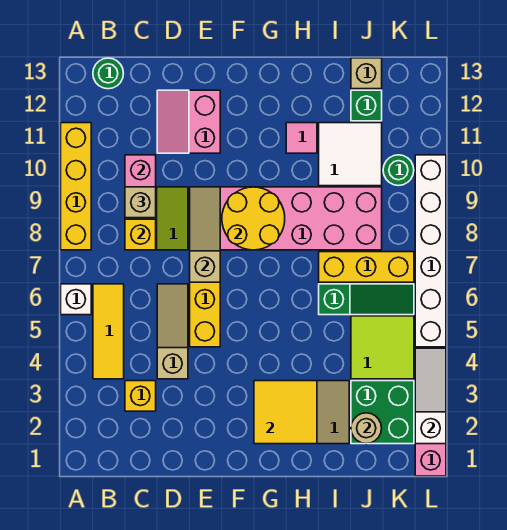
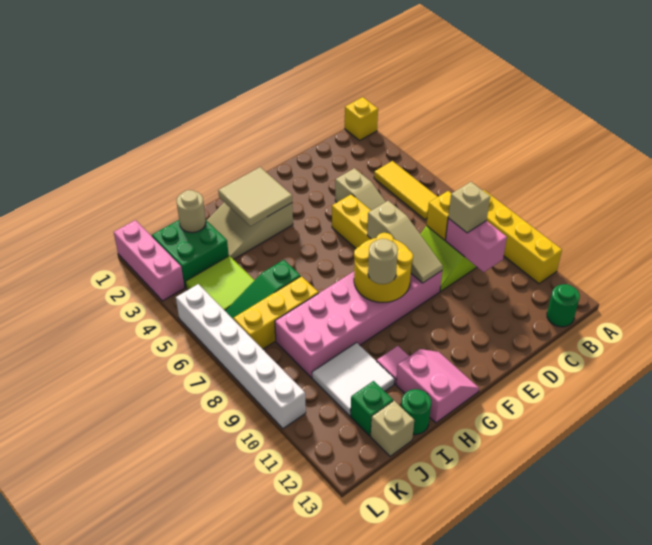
white 1x1 brick [61,284,91,315] -> none
yellow 1x1 brick [125,381,156,411] -> yellow 1x1 brick moved to [345,97,378,140]
pink 2x2 slope [157,90,220,153] -> pink 2x2 slope moved to [396,349,479,423]
yellow 2x2 tile [254,381,317,444] -> tan 2x2 tile [218,167,292,226]
none -> tan 1x1 round brick [368,239,398,284]
green 1x1 round brick [383,155,414,186] -> green 1x1 round brick moved to [401,389,431,435]
white 1x3 slope [415,348,446,444] -> none

